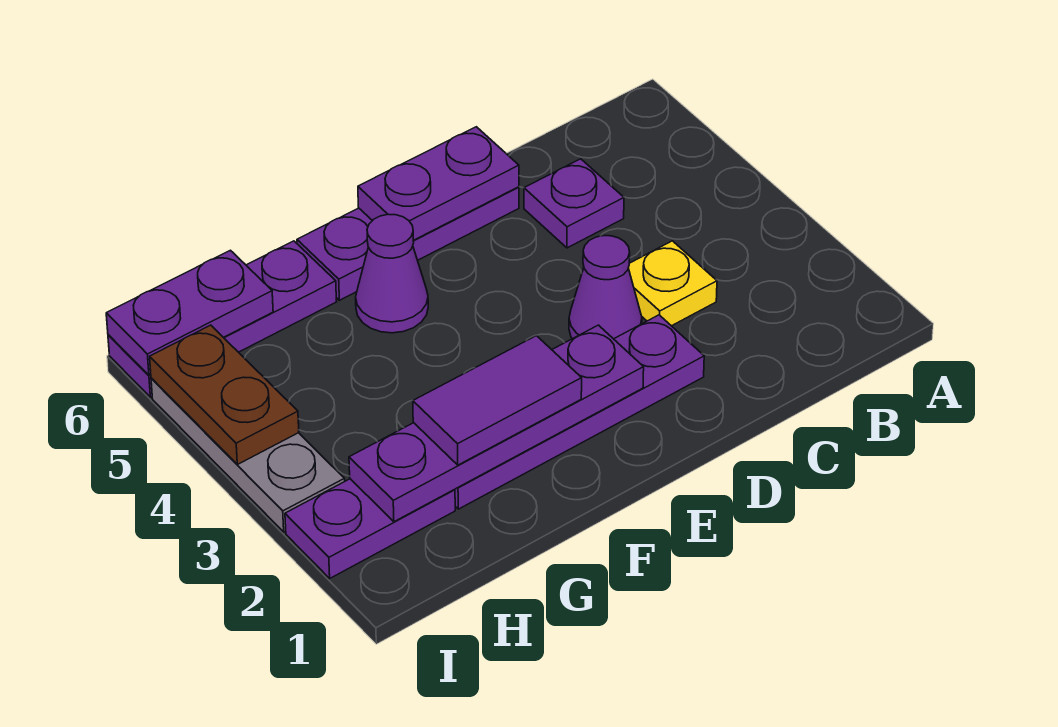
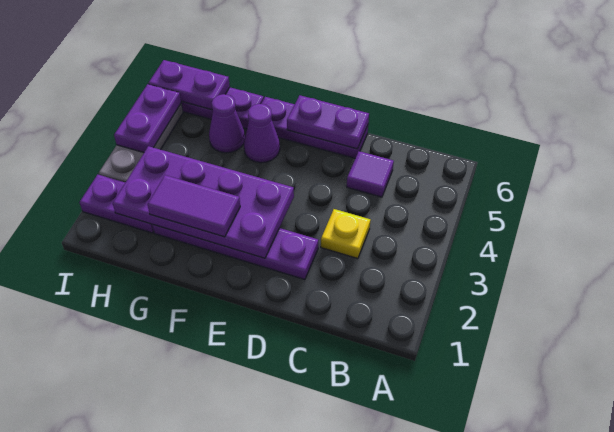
purple 1x1 plate [524,159,624,248] -> purple 1x1 tile [347,151,394,197]
purple 1x1 cone [569,236,642,339] -> purple 1x1 cone moved to [209,94,245,153]
purple 1x4 plate [349,325,644,522] -> purple 2x4 plate [113,146,294,258]
brown 1x2 plate [150,325,299,465] -> purple 1x2 plate [114,84,181,153]

